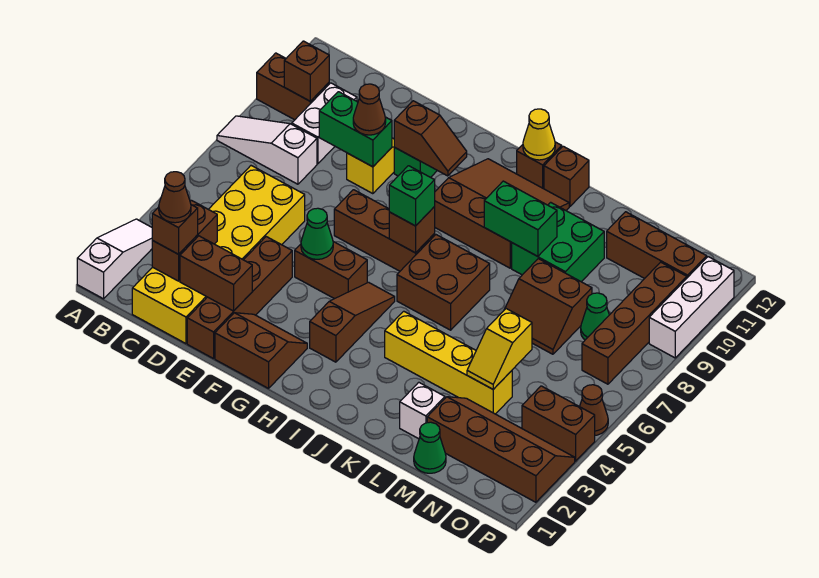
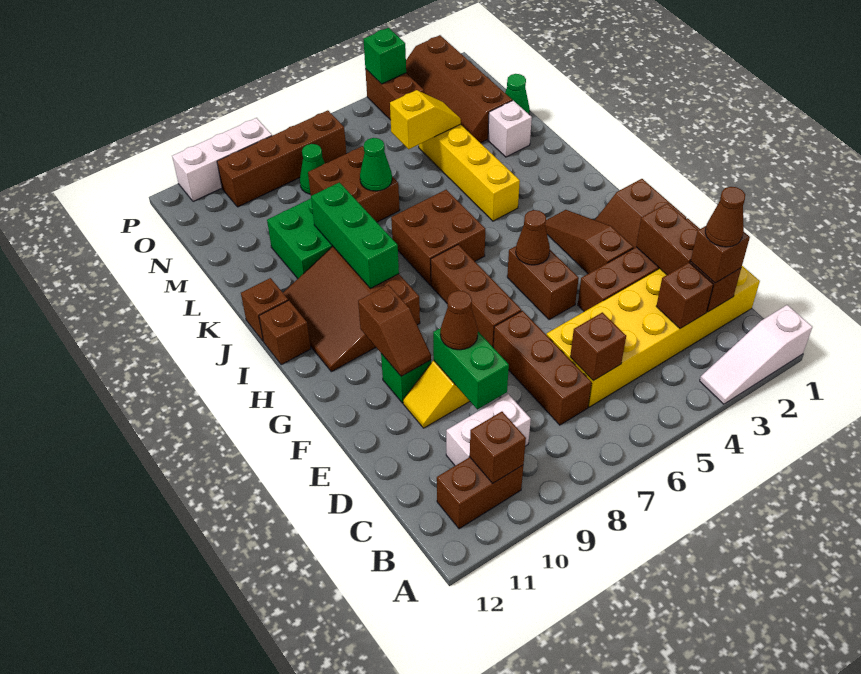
white 1x3 slope [217,116,317,184] -> none
brown 1x2 brick [257,53,329,120] -> brown 1x2 brick turned to [437,457,523,529]
green 1x1 cone [301,208,333,259] -> green 1x1 cone moved to [360,138,392,191]
brown 1x2 slope [394,101,467,176] -> brown 1x2 slope turned to [358,285,431,376]
brown 1x3 slope [310,282,395,362] -> brown 1x3 slope turned to [545,210,634,274]
brown 1x1 brick [389,207,435,253] -> brown 1x1 brick moved to [570,312,626,381]
green 1x1 brick [389,166,435,226] -> green 1x1 brick moved to [363,28,406,84]
yellow 1x1 cone [523,109,555,160] -> none
green 1x2 brick [484,181,557,256] -> green 1x3 brick [311,182,399,288]
brown 2x2 slope [504,259,592,354] -> brown 2x2 brick [308,146,400,222]
brown 1x3 brick [607,212,707,279] -> brown 1x3 brick moved to [493,311,592,425]
brown 1x1 cone [580,385,608,435] -> brown 1x1 cone moved to [516,210,550,265]

